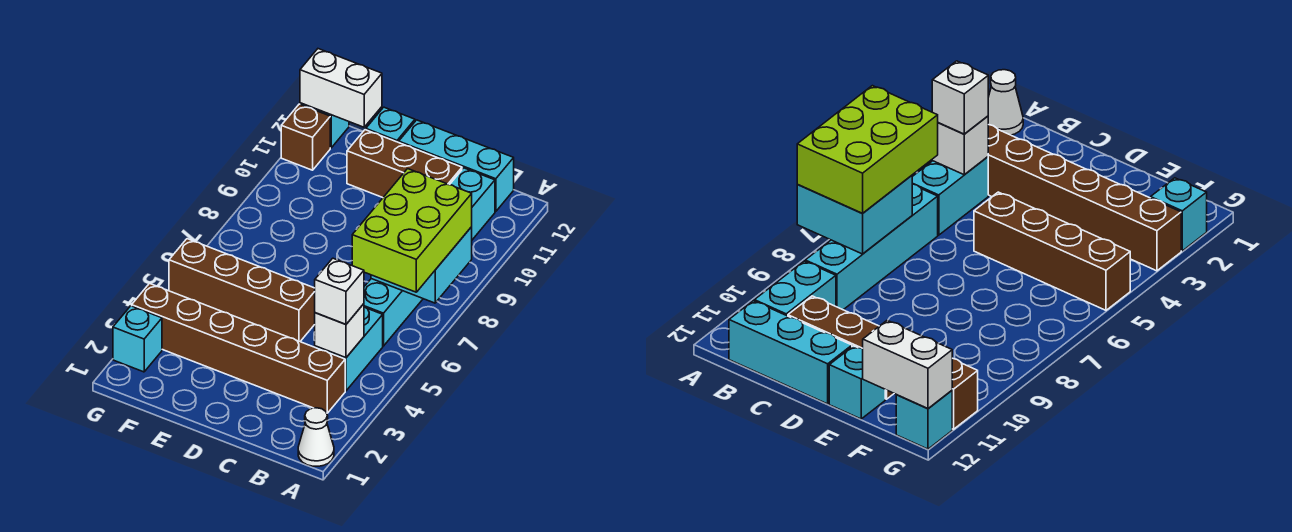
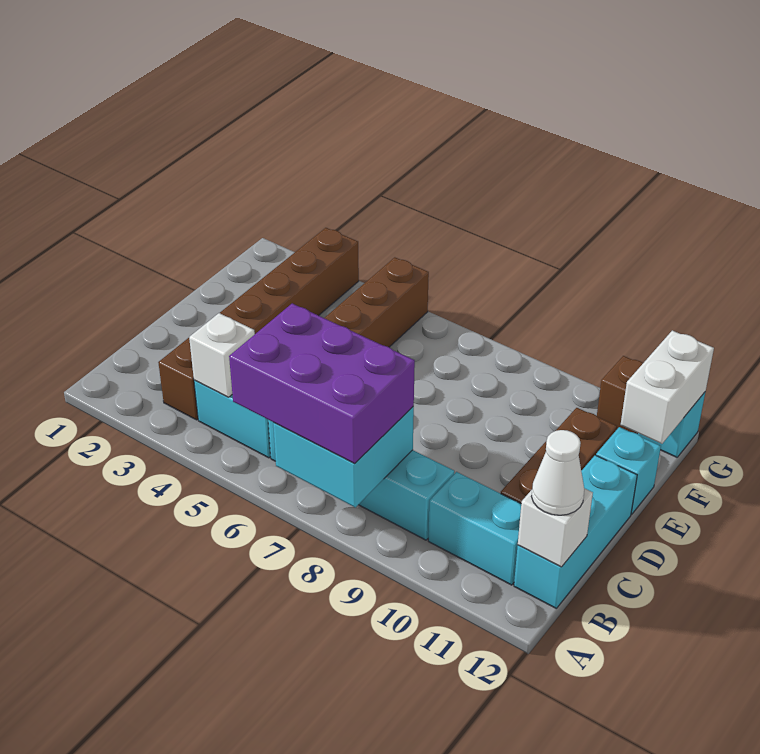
white 1x1 cone [298,408,334,466] -> white 1x1 cone moved to [532,430,584,515]
lime 2x3 brick [352,169,472,292] -> purple 2x3 brick [229,304,415,463]
white 1x1 brick [315,258,364,324] -> white 1x1 brick moved to [518,488,593,567]
cyan 1x1 brick [113,306,162,372] -> none

